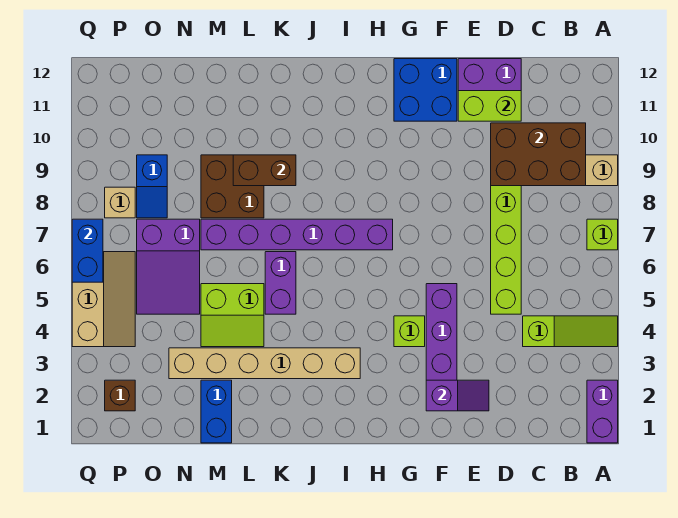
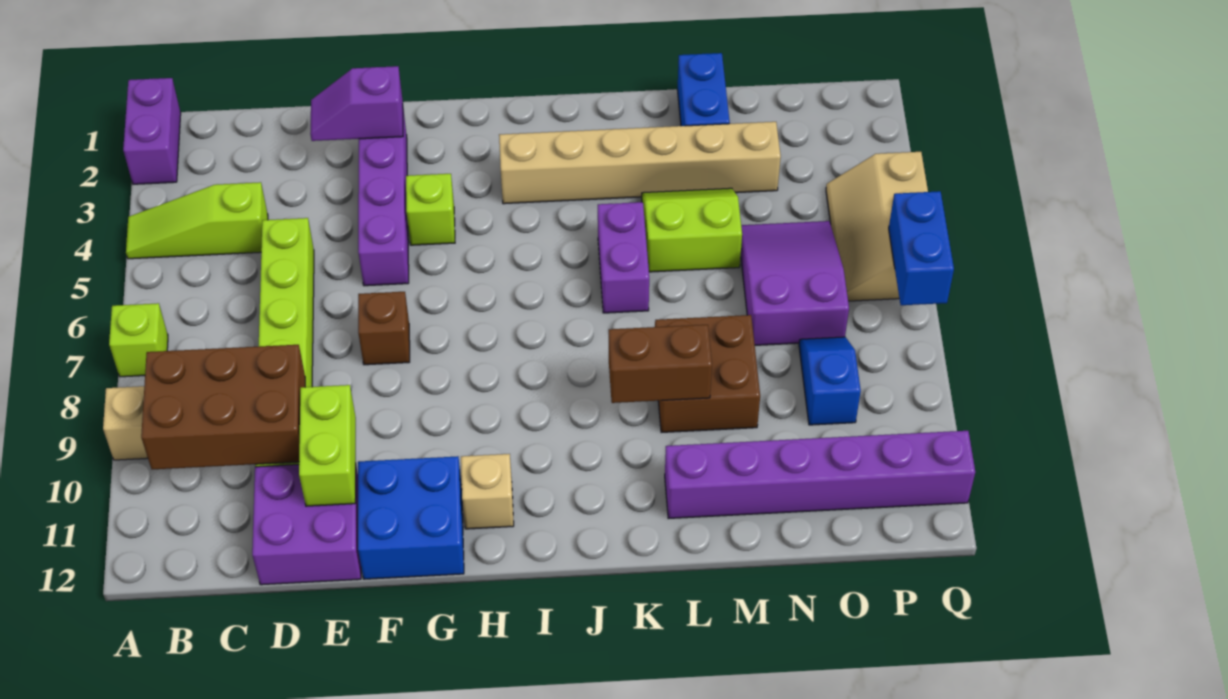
lime 1x2 brick [458,91,521,121] -> lime 1x2 brick turned to [299,385,356,506]
purple 1x6 brick [201,219,393,250] -> purple 1x6 brick moved to [665,431,975,518]
brown 1x1 brick [105,380,135,411] -> brown 1x1 brick moved to [358,292,410,365]
tan 1x1 brick [105,187,135,218] -> tan 1x1 brick moved to [461,454,514,529]

